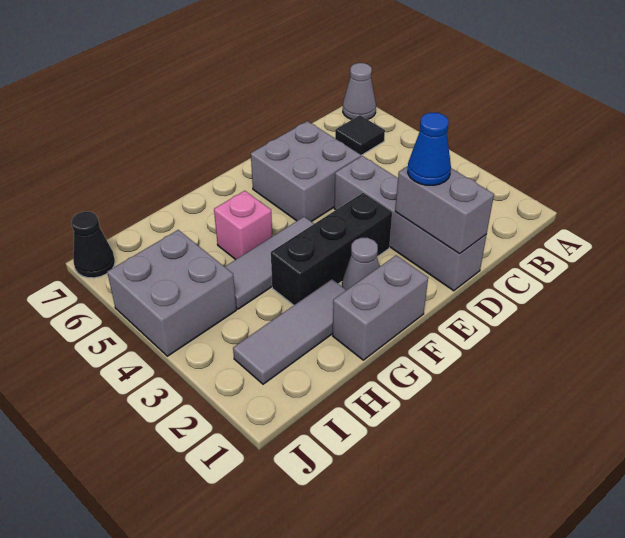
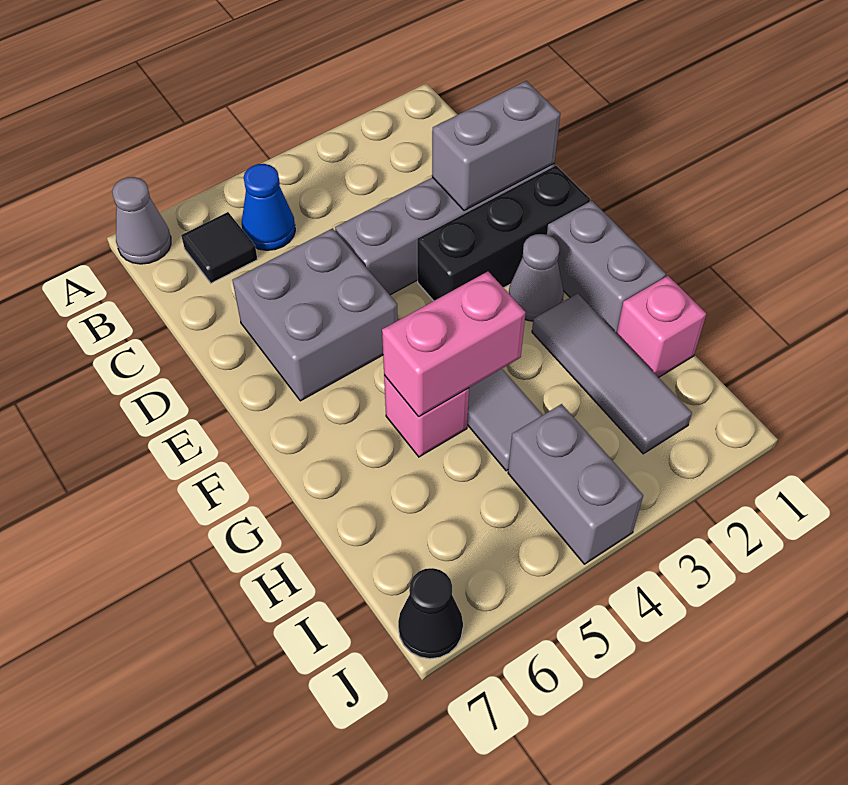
blue 1x1 cone [408,113,451,185] -> blue 1x1 cone moved to [242,164,295,250]
black 1x3 brick [271,193,392,305] -> black 1x3 brick turned to [417,166,590,301]
none -> pink 1x2 brick [382,272,526,417]
none -> pink 1x1 brick [617,276,706,378]
grey 2x2 brick [107,230,236,356] -> grey 1x2 brick [508,404,643,564]

